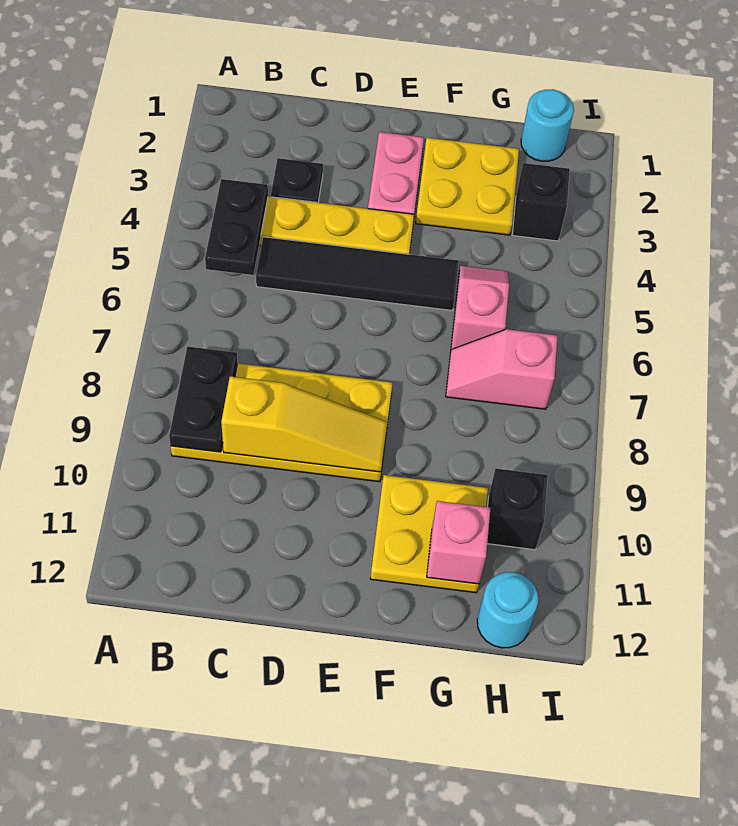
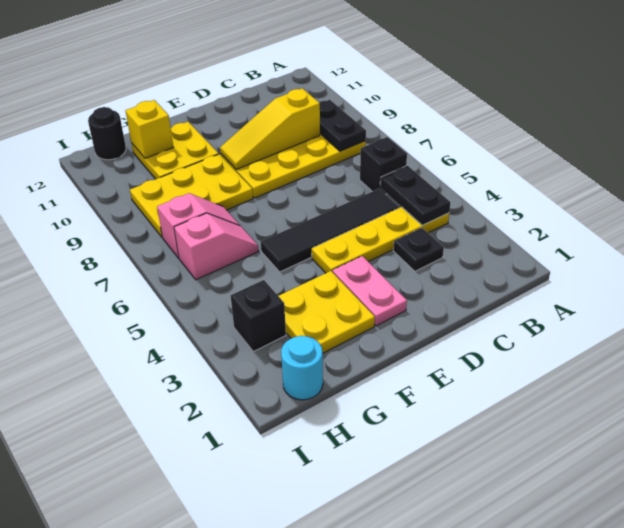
none -> yellow 2x3 plate [130,154,253,237]
pink 1x2 slope [451,266,509,349] -> pink 1x2 slope turned to [174,213,259,280]
pink 1x1 brick [427,501,491,584] -> yellow 1x1 brick [126,100,173,158]
black 1x1 brick [487,468,548,550] -> black 1x1 brick moved to [360,137,407,194]
cyan 1x1 round brick [477,572,539,648] -> black 1x1 round brick [88,107,126,160]

